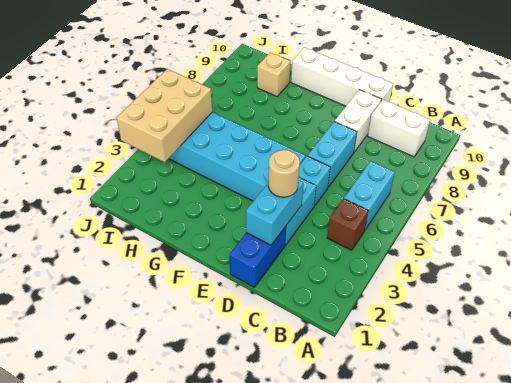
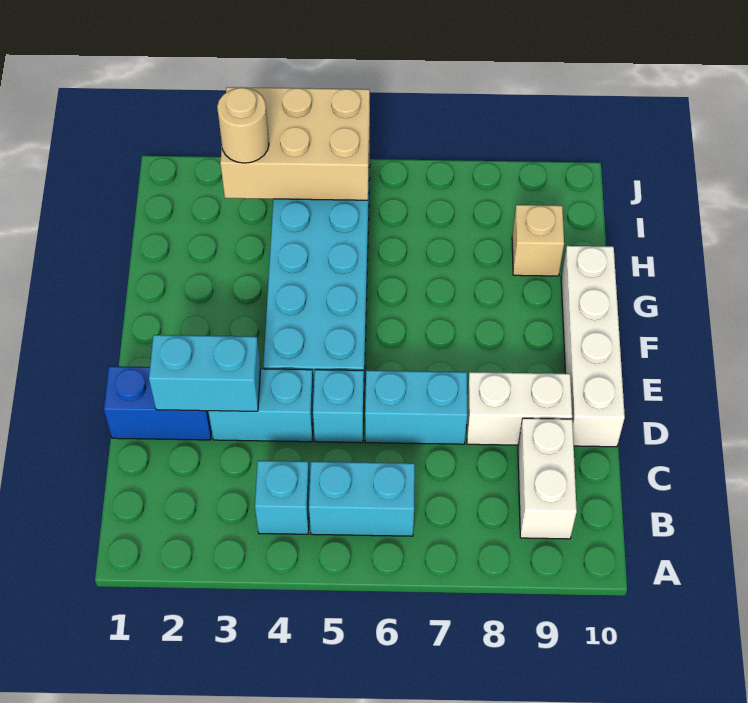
brown 1x1 brick [327,199,368,250] -> cyan 1x1 brick [255,461,310,534]
tan 1x1 round brick [268,150,300,197] -> tan 1x1 round brick moved to [217,88,269,163]

